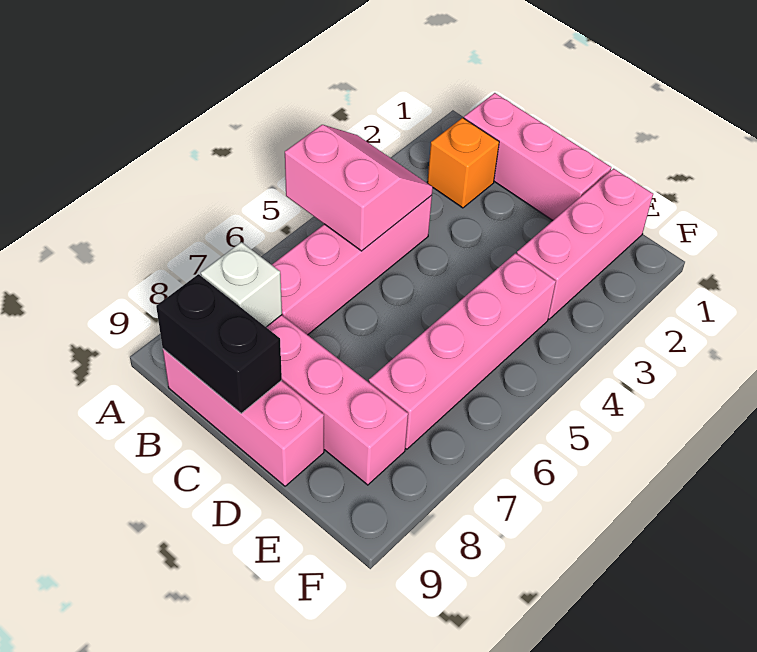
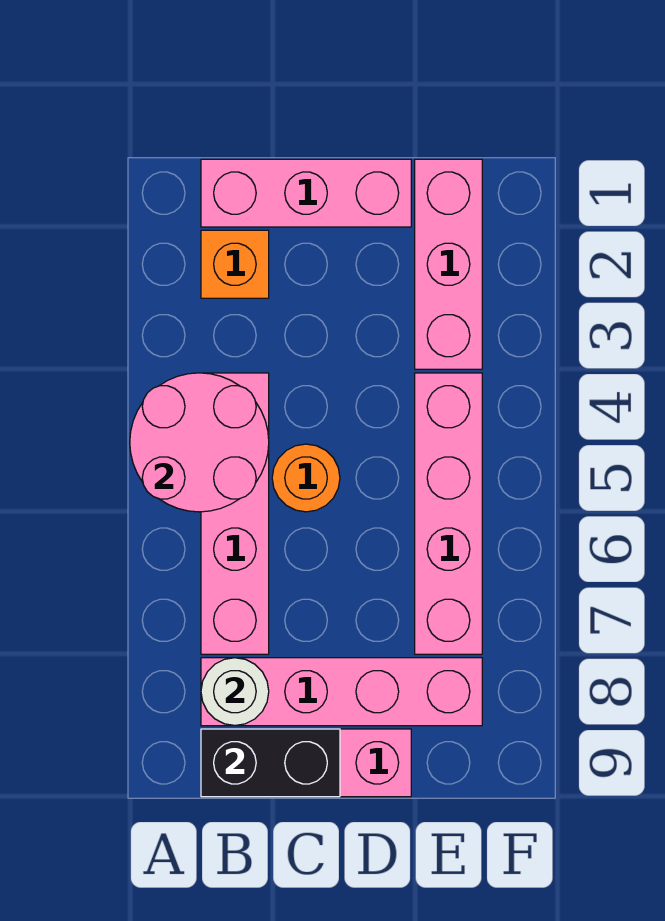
pink 2x2 slope [285,125,433,251] -> pink 2x2 round brick [130,373,269,512]
white 1x1 brick [201,242,282,327] -> white 1x1 round brick [201,658,269,726]
none -> orange 1x1 round brick [272,444,340,512]

